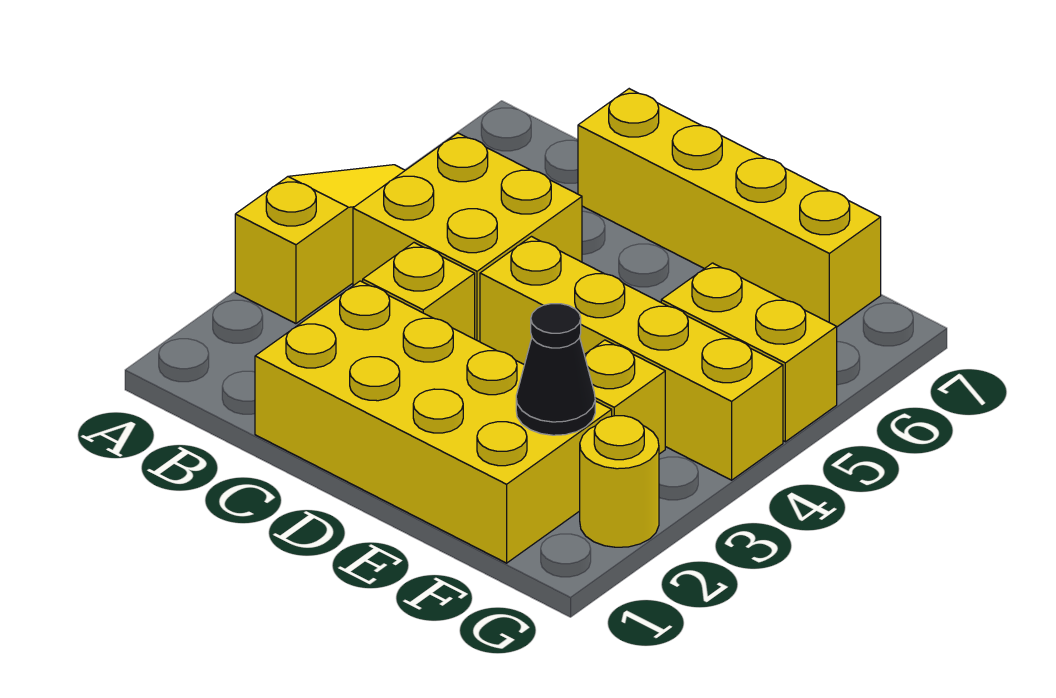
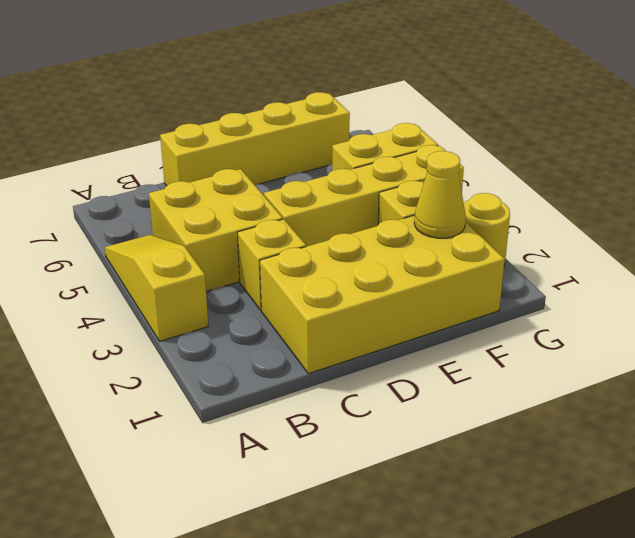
black 1x1 cone [516,304,595,435] -> yellow 1x1 cone [414,151,466,238]

